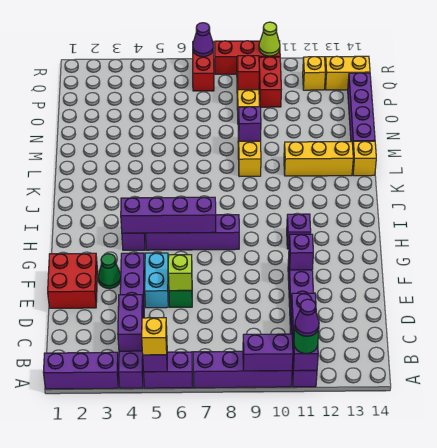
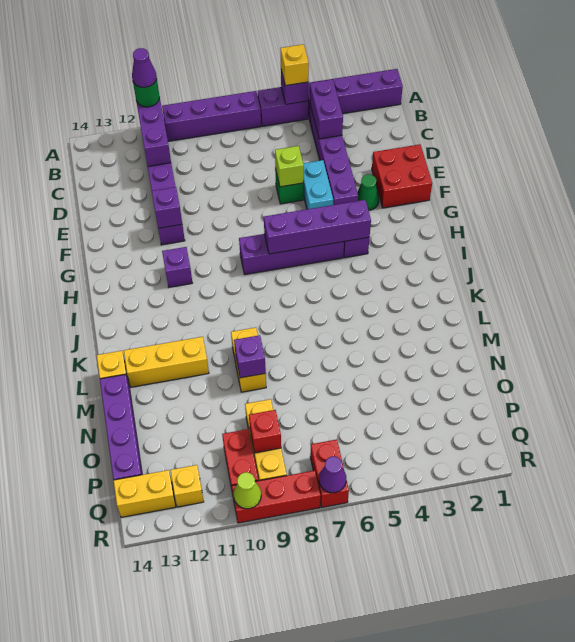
purple 1x2 brick [243,334,293,371] -> none

